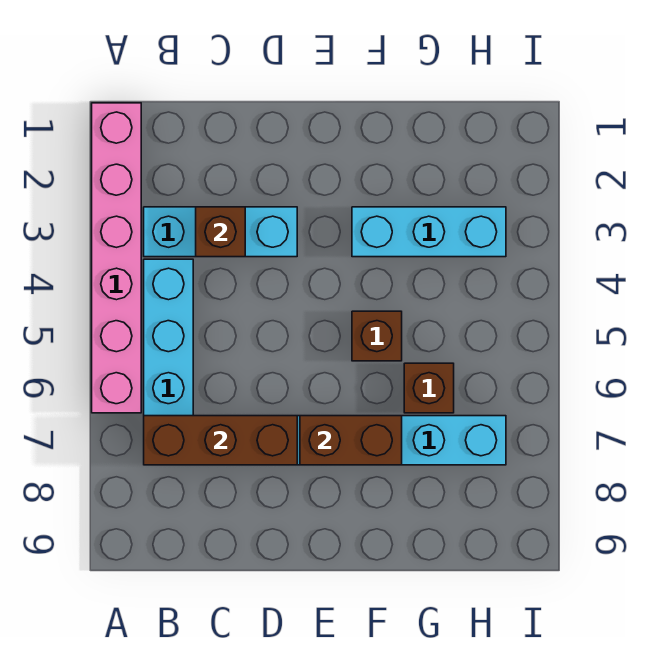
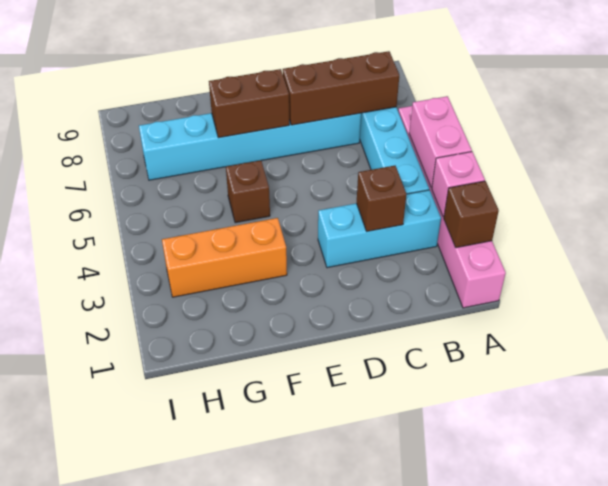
none -> pink 1x1 brick [432,152,485,217]
none -> pink 1x2 brick [409,96,472,188]
cyan 1x3 brick [352,207,506,257] -> orange 1x3 brick [162,218,287,297]
brown 1x1 brick [404,363,454,413] -> brown 1x1 brick moved to [444,181,499,248]

